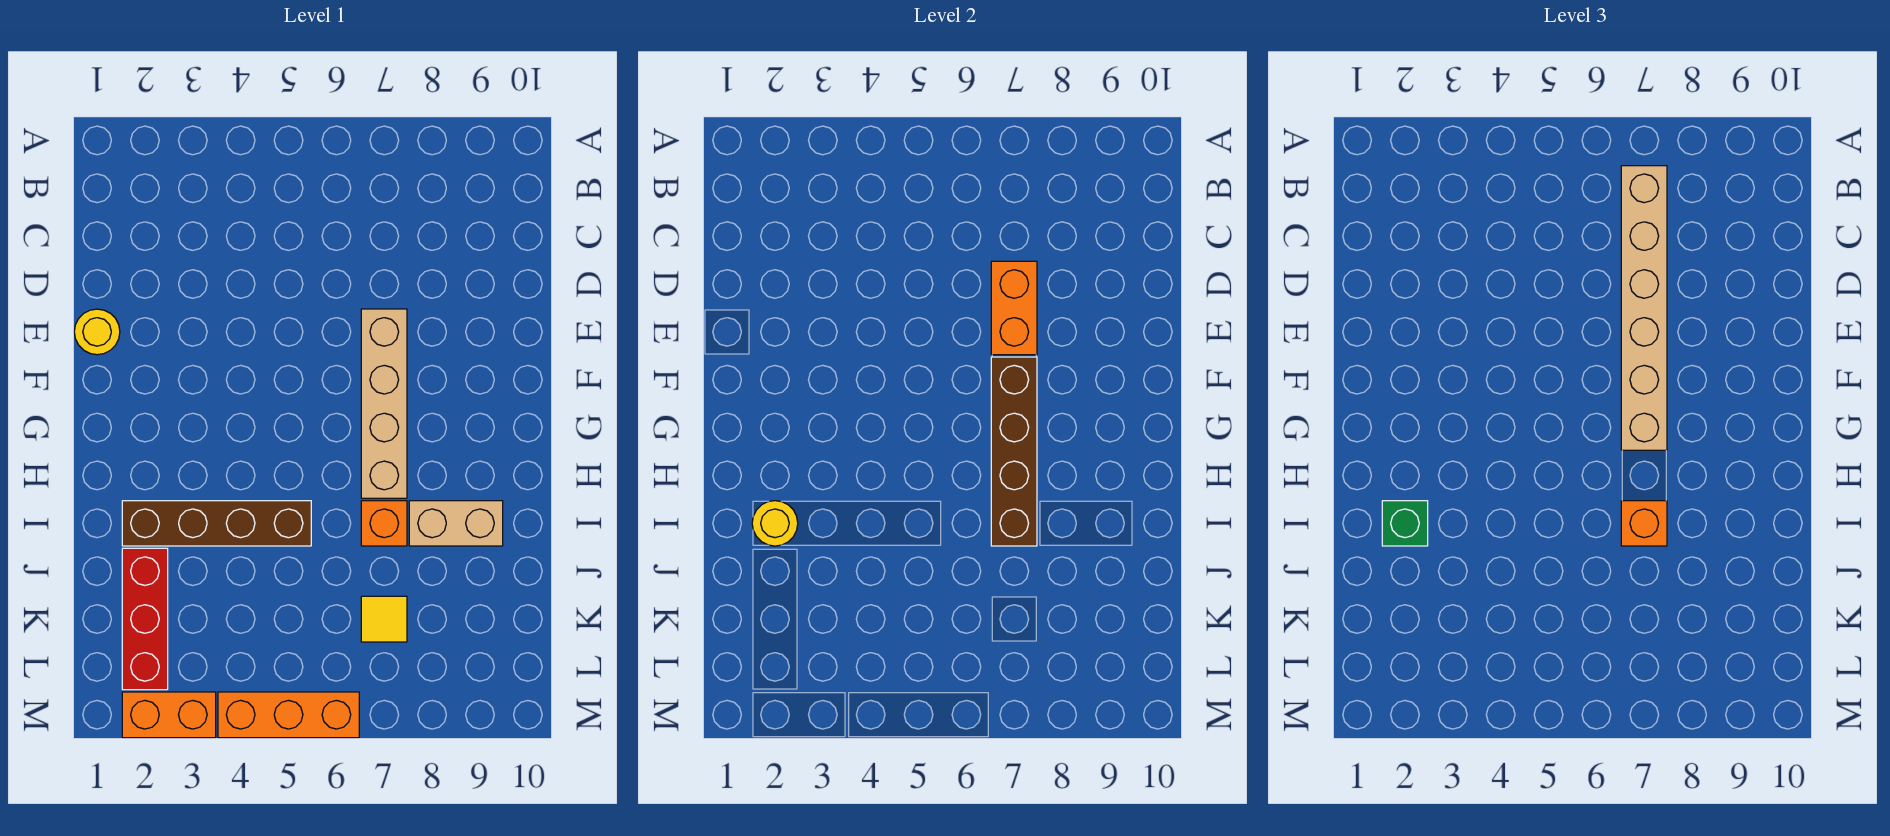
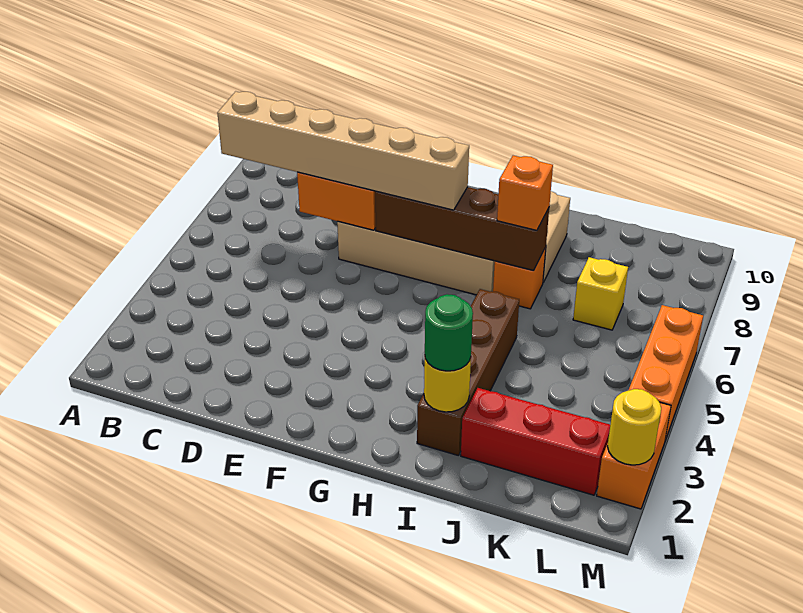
yellow 1x1 round brick [74,309,120,355] -> yellow 1x1 round brick moved to [607,389,661,465]
green 1x1 brick [1382,501,1428,546] -> green 1x1 round brick [425,294,473,371]
yellow 1x1 tile [361,596,407,642] -> yellow 1x1 brick [573,257,628,330]

